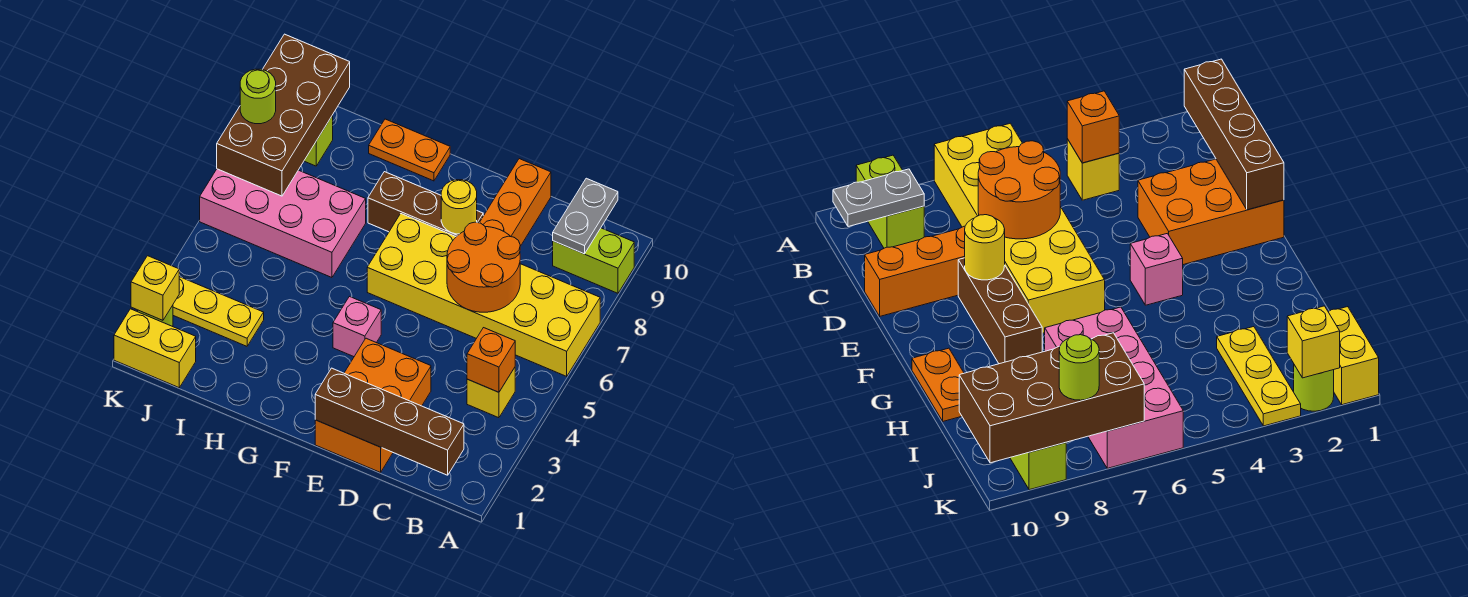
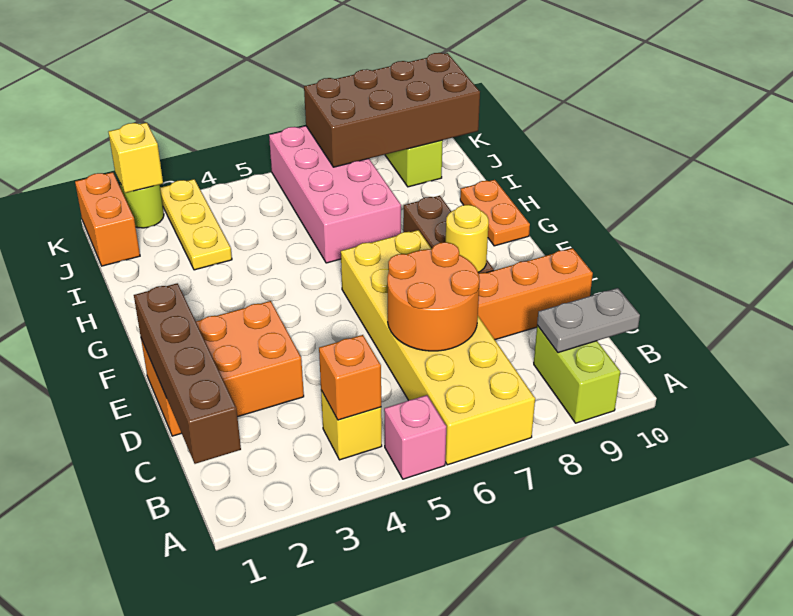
pink 1x1 brick [333,297,381,357] -> pink 1x1 brick moved to [384,395,446,479]
yellow 1x2 brick [114,309,196,388] -> orange 1x2 brick [75,172,140,266]
lime 1x1 round brick [240,69,276,124] -> none

